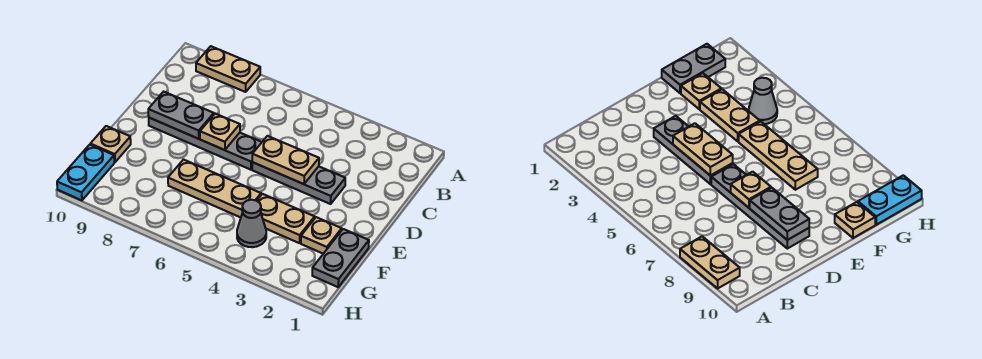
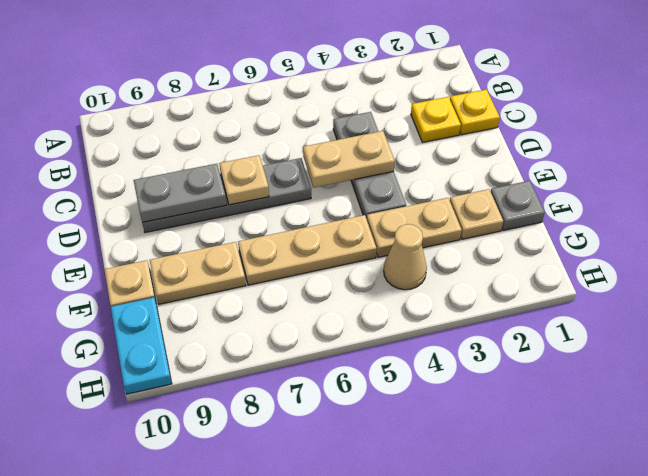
tan 1x2 plate [196,46,260,92] -> tan 1x2 plate moved to [150,242,246,304]
none -> yellow 1x1 plate [450,89,500,135]
none -> yellow 1x1 plate [411,97,461,143]
grey 1x3 plate [252,162,345,204] -> grey 1x3 plate turned to [333,112,406,219]
grey 1x2 plate [312,229,369,287] -> grey 1x1 plate [491,181,545,230]
grey 1x1 cone [237,200,266,247] -> tan 1x1 cone [384,224,427,290]

